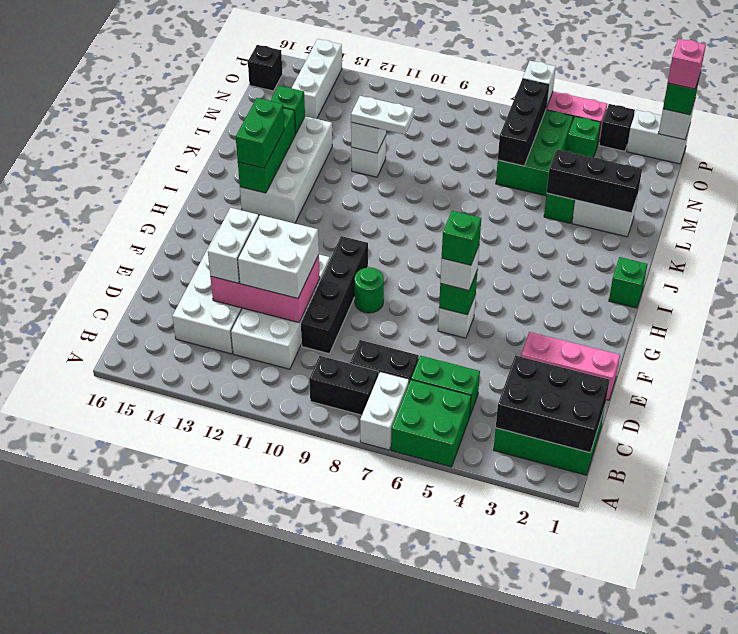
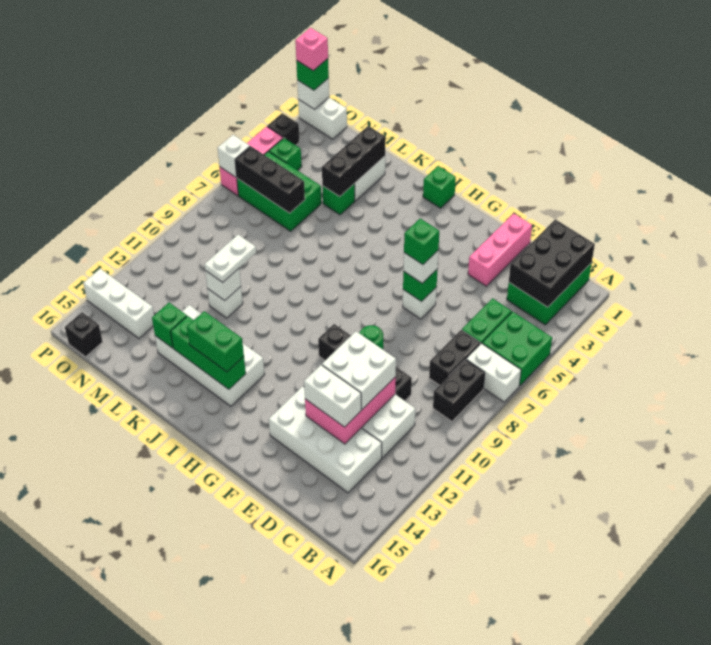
white 1x2 brick [627,110,690,164] -> white 1x2 brick turned to [298,97,347,139]

